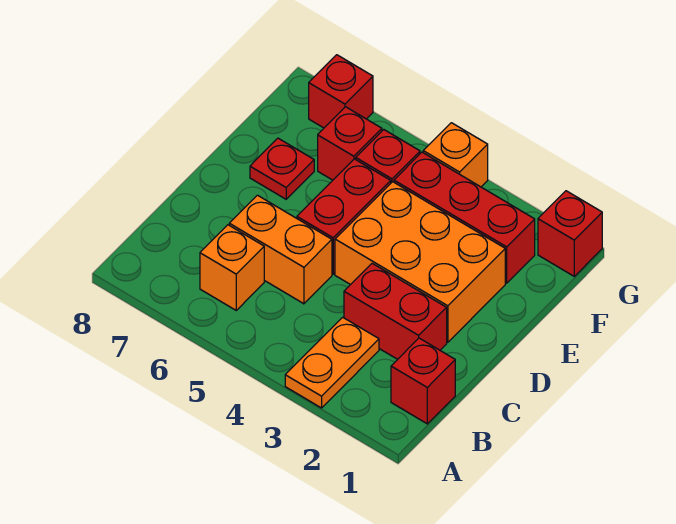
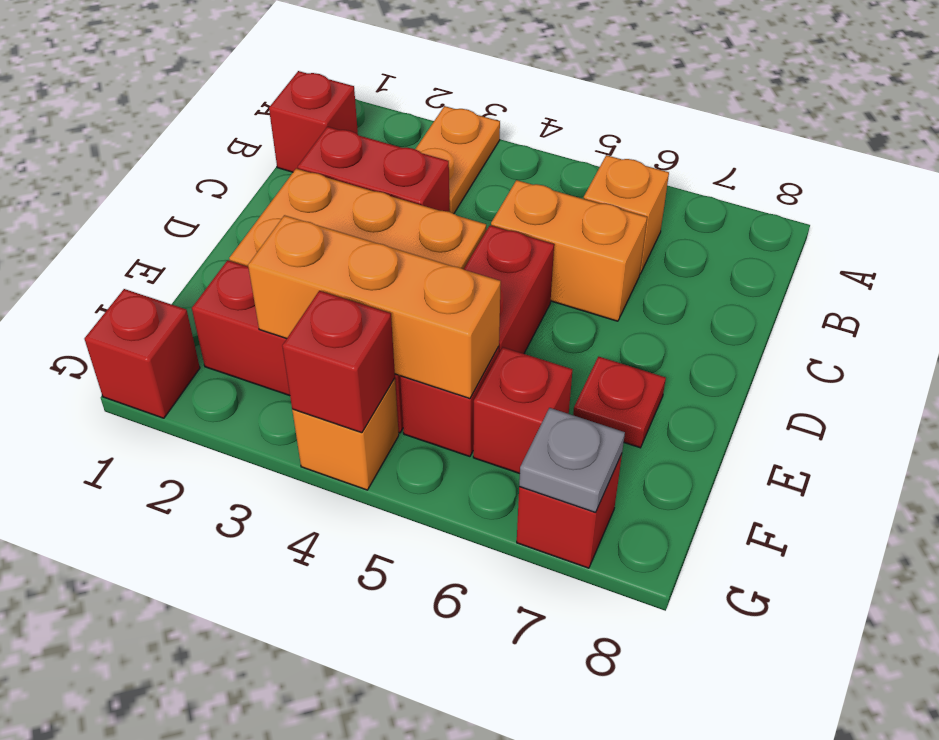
none -> orange 1x3 brick [248,215,501,399]
none -> red 1x1 brick [282,291,395,433]
none -> grey 1x1 plate [519,408,625,513]

